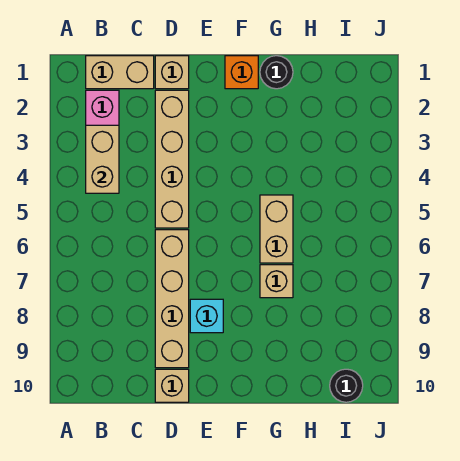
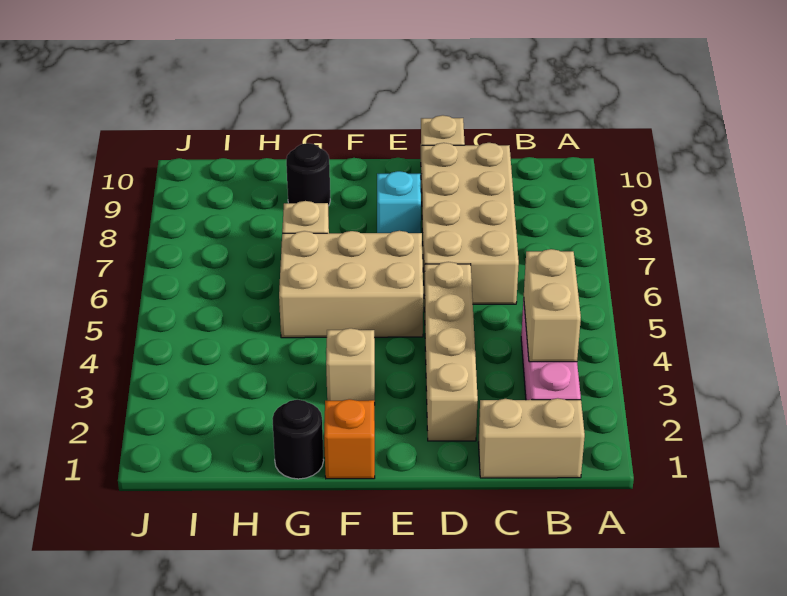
tan 1x1 brick [155,56,189,89] -> tan 1x1 brick moved to [326,328,375,405]
tan 1x4 brick [155,230,189,368] -> tan 2x4 brick [421,143,519,304]
tan 1x2 brick [260,195,293,263] -> tan 2x3 brick [279,231,423,338]
black 1x1 round brick [330,369,363,402] -> black 1x1 round brick moved to [286,143,330,206]

